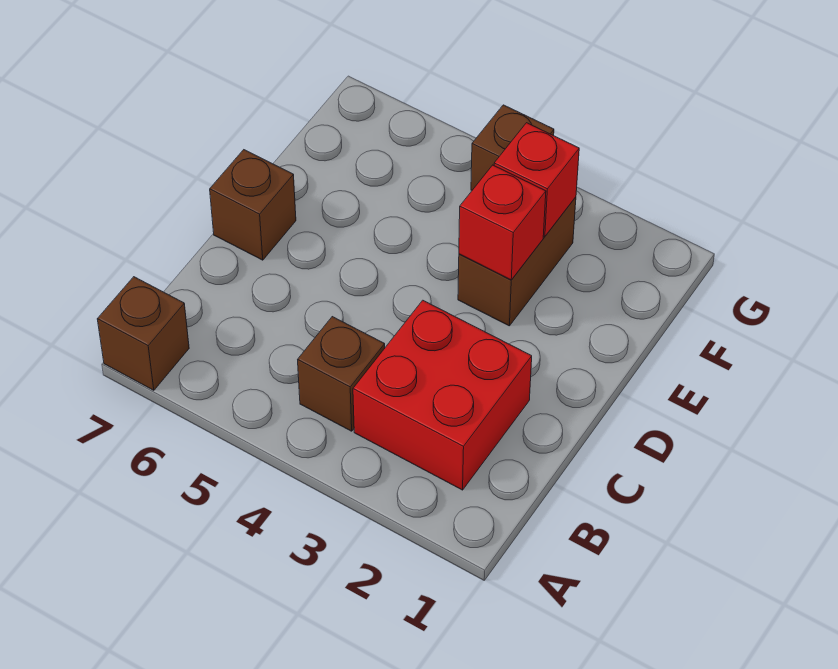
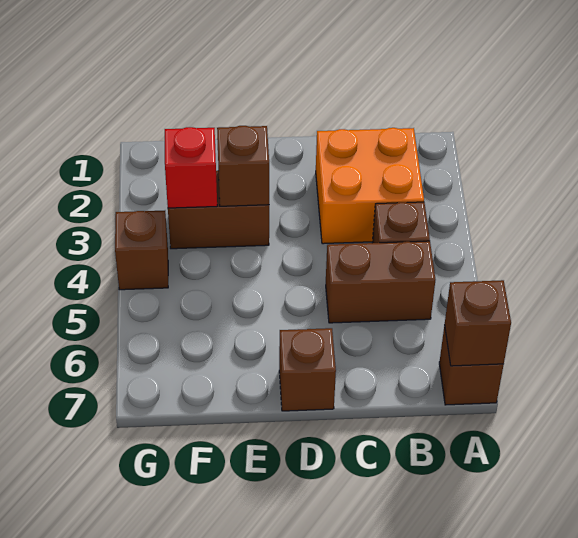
none -> brown 1x1 brick [445,280,511,366]
red 2x2 brick [353,300,532,490] -> orange 2x2 brick [316,128,424,244]
none -> brown 1x2 brick [326,241,435,323]
red 1x1 brick [459,165,546,280] -> brown 1x1 brick [217,126,269,206]

